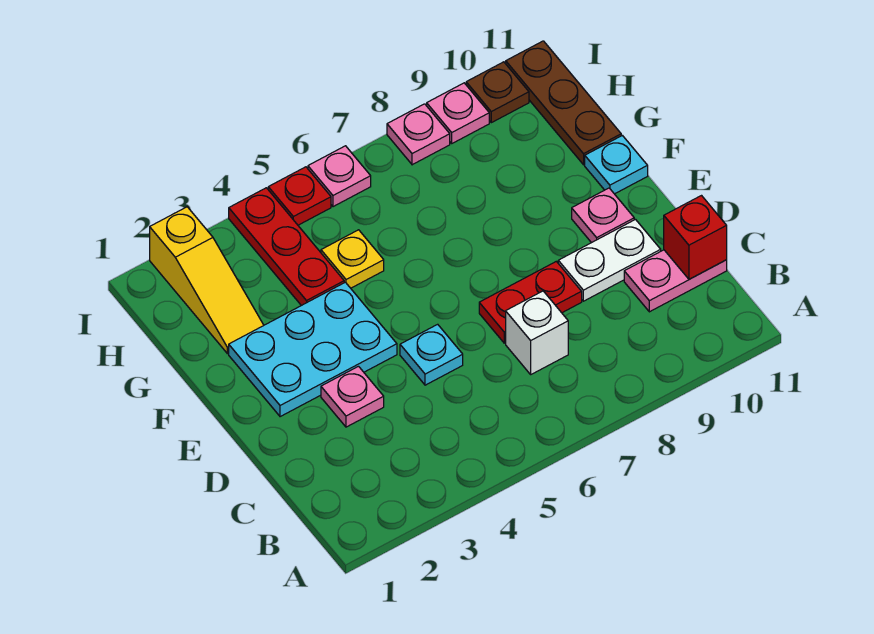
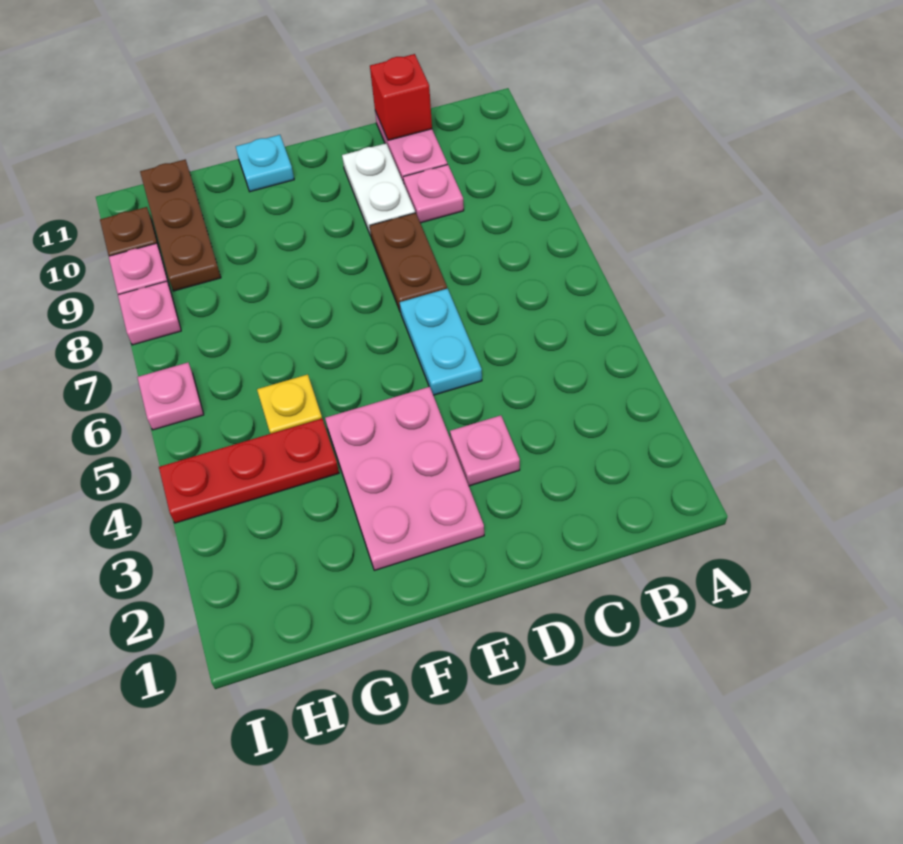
white 1x1 brick [506,291,568,374] -> none
cyan 1x1 plate [400,324,463,385] -> cyan 1x2 plate [400,289,482,395]
red 1x2 plate [479,261,582,343] -> brown 1x2 plate [370,213,447,312]
cyan 2x3 plate [229,282,397,417] -> pink 2x3 plate [325,387,484,570]
pink 1x1 plate [572,188,634,243] -> pink 1x1 plate moved to [403,165,464,223]
yellow 1x3 slope [150,207,264,354] -> none
brown 1x3 plate [506,41,621,165] -> brown 1x3 plate turned to [140,160,221,291]
red 1x1 plate [268,167,331,225] -> none

